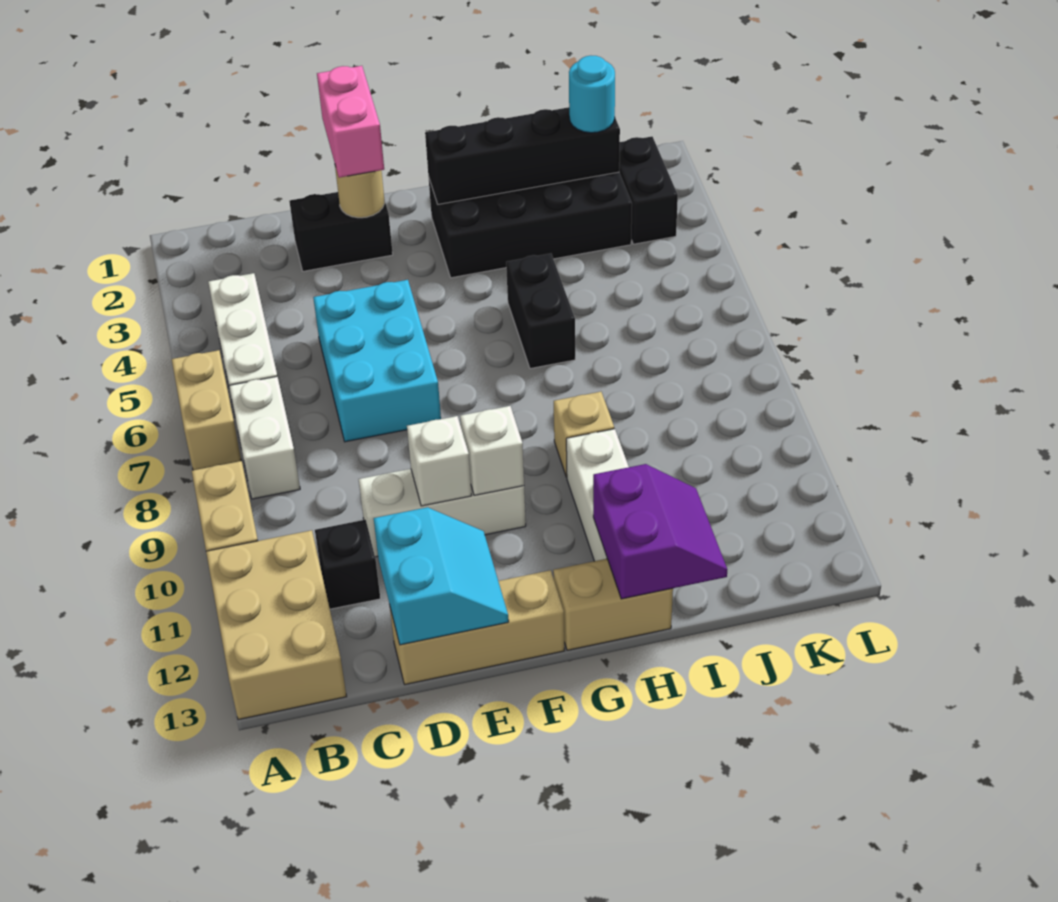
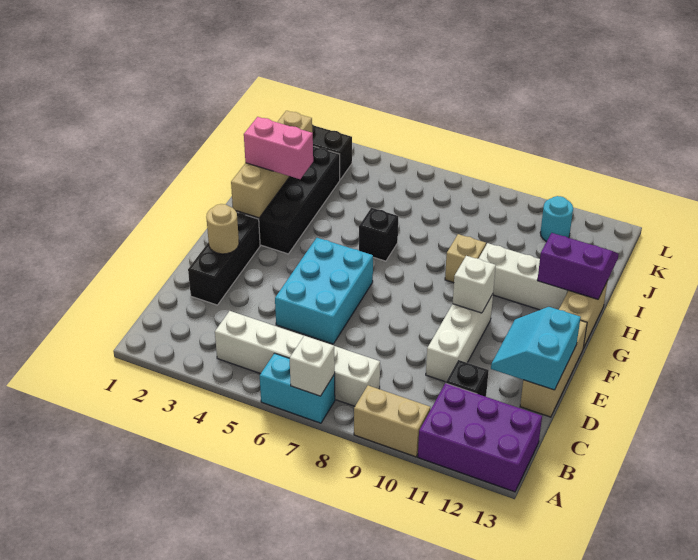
tan 1x2 brick [172,350,241,470] -> cyan 1x2 brick [260,353,335,423]
tan 2x3 brick [206,530,347,720] -> purple 2x3 brick [418,383,542,492]
black 1x2 brick [289,192,393,271] -> black 1x3 brick [188,212,260,305]
cyan 2x3 brick [313,280,441,442] -> cyan 2x3 brick turned to [275,238,373,344]
cyan 2x2 slope [374,507,509,645] -> cyan 2x2 slope turned to [491,307,581,390]
pink 1x2 brick [317,66,384,178] -> pink 1x2 brick moved to [244,117,313,179]
white 1x1 brick [407,416,472,506] -> white 1x1 brick moved to [290,336,335,396]
black 1x4 brick [425,107,620,204] -> tan 1x4 brick [231,111,312,218]
black 1x2 brick [506,254,575,369] -> black 1x1 brick [359,208,398,261]
cyan 1x1 round brick [569,56,615,133] -> cyan 1x1 round brick moved to [540,196,573,242]

